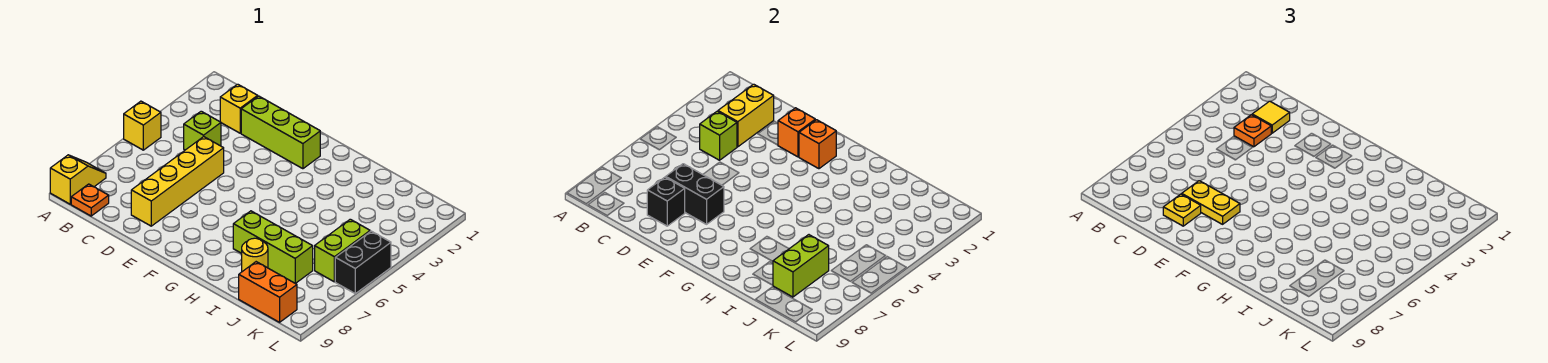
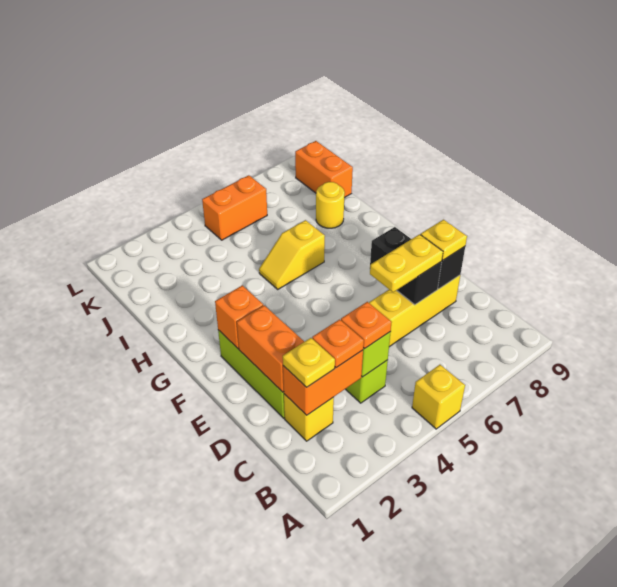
yellow 1x2 slope [50,155,106,204] -> yellow 1x2 slope moved to [259,220,325,289]
orange 1x1 plate [71,184,109,216] -> orange 1x1 plate moved to [341,302,392,349]
yellow 1x2 brick [718,84,774,147] -> orange 1x2 brick [283,350,363,415]
yellow 1x1 tile [1252,101,1290,133] -> yellow 1x1 plate [283,338,335,387]
yellow 1x2 plate [1182,181,1240,224] -> yellow 1x2 plate turned to [370,234,443,292]
orange 1x1 brick [778,108,815,157] -> orange 1x2 brick [237,305,304,392]
lime 1x3 brick [233,211,313,284] -> none
lime 1x2 brick [773,235,829,297] -> none
lime 1x2 brick [315,219,370,282] -> orange 1x2 brick [202,175,267,240]
black 1x2 brick [335,231,391,294] -> none

